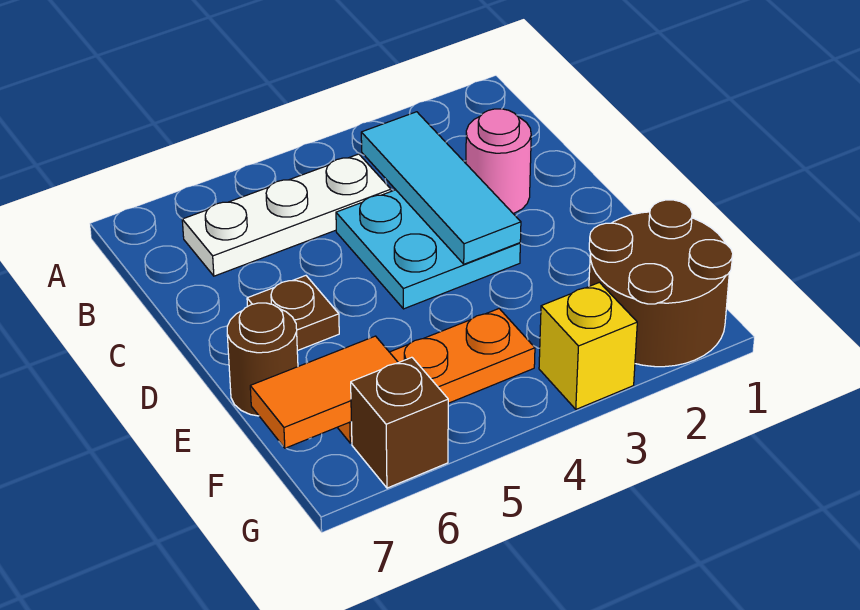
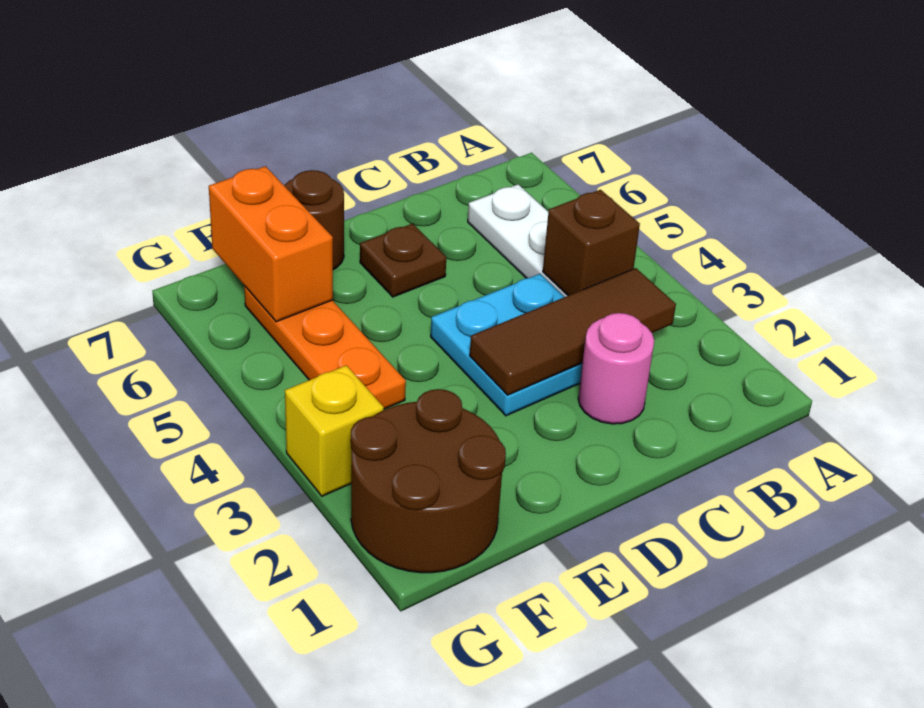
cyan 1x3 tile [361,112,521,264] -> brown 1x3 tile [470,268,676,395]
orange 1x2 tile [250,336,398,448] -> orange 1x2 brick [209,166,333,322]
brown 1x1 brick [351,357,448,488] -> brown 1x1 brick moved to [543,190,640,296]

